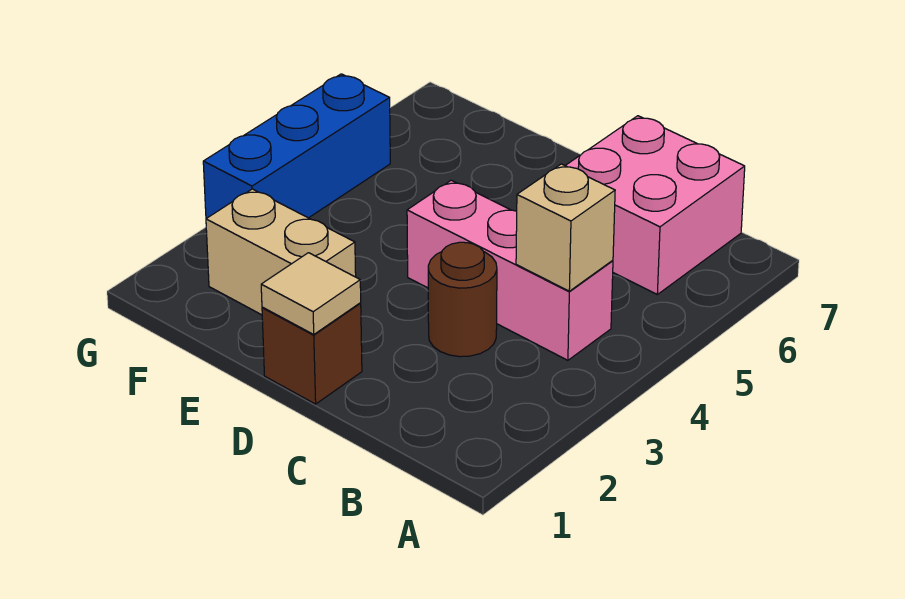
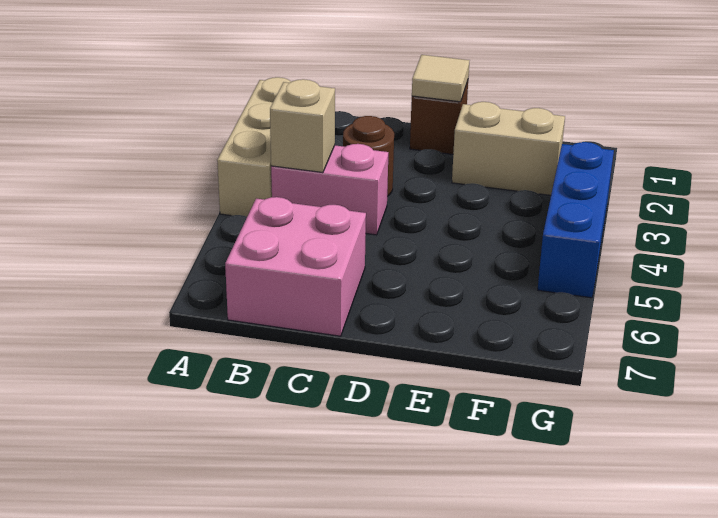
none -> tan 1x3 brick [217,77,291,217]
pink 1x3 brick [407,180,613,360] -> pink 1x2 brick [271,144,388,235]

